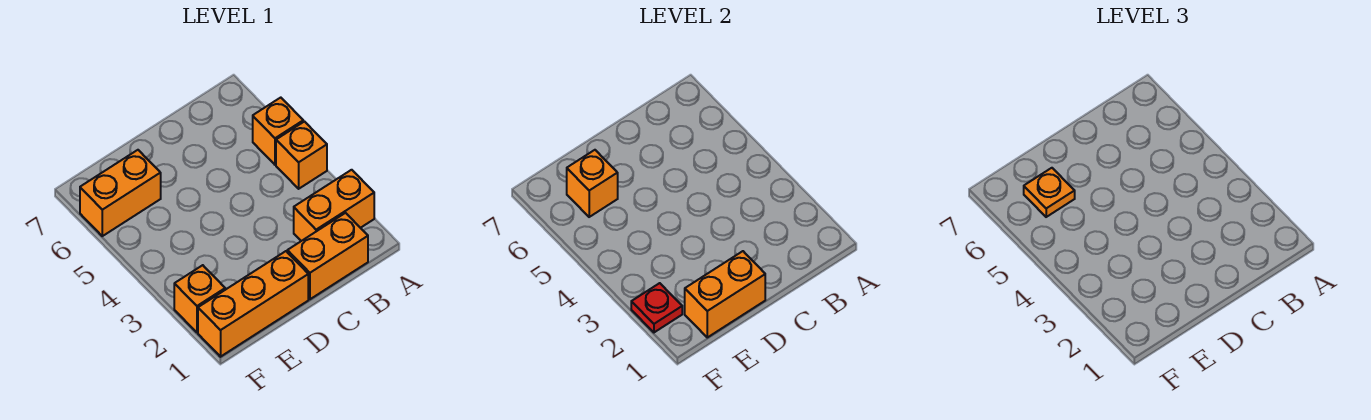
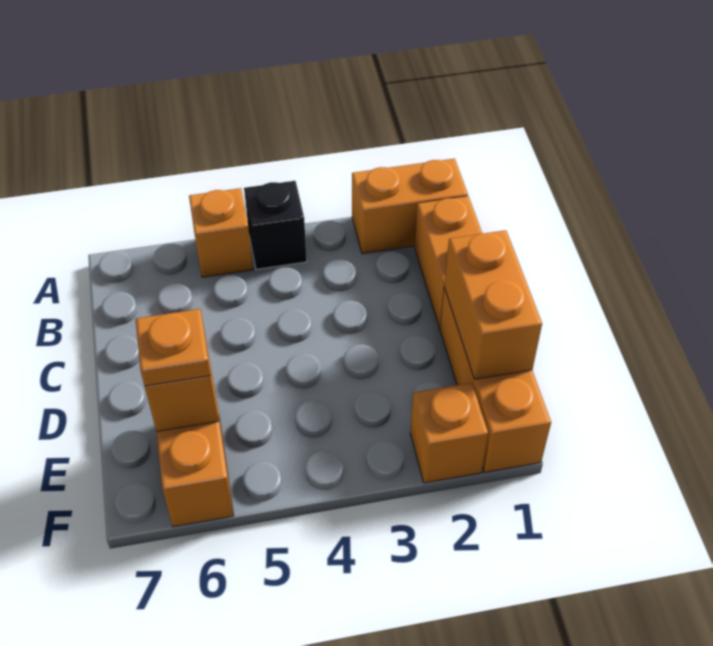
orange 1x2 brick [294,170,374,241] -> orange 1x2 brick turned to [352,159,468,254]
orange 1x1 brick [276,122,327,189] -> black 1x1 brick [244,181,307,269]
red 1x1 plate [631,283,682,332] -> none

